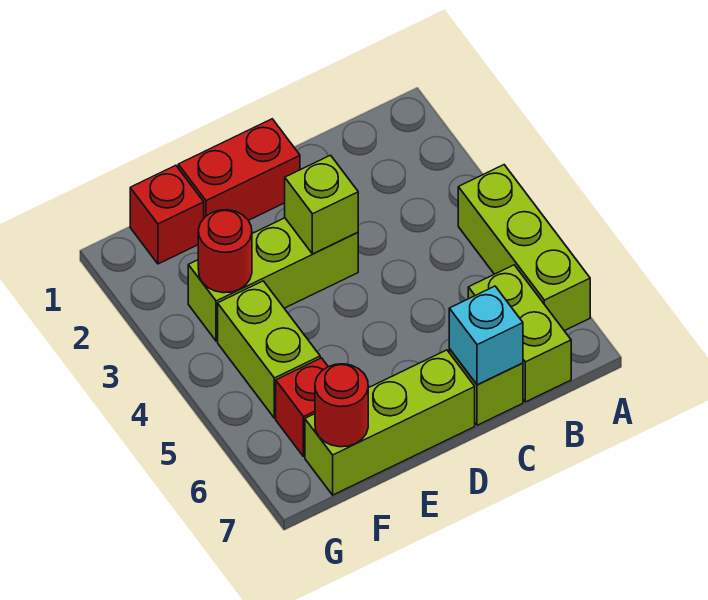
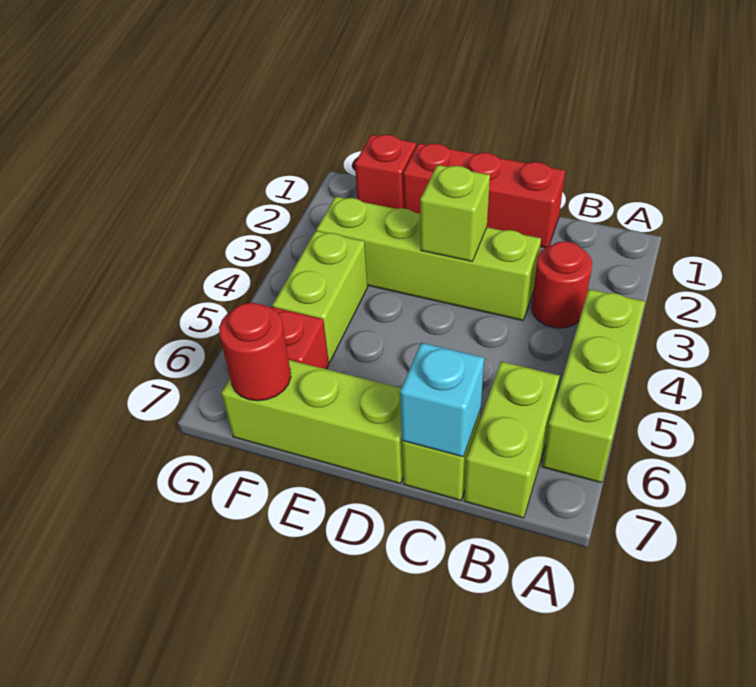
red 1x2 brick [178,119,300,220] -> red 1x3 brick [403,143,565,248]
lime 1x3 brick [188,218,358,341] -> lime 1x4 brick [317,196,541,321]
red 1x1 round brick [198,210,252,293] -> red 1x1 round brick moved to [532,241,592,328]

